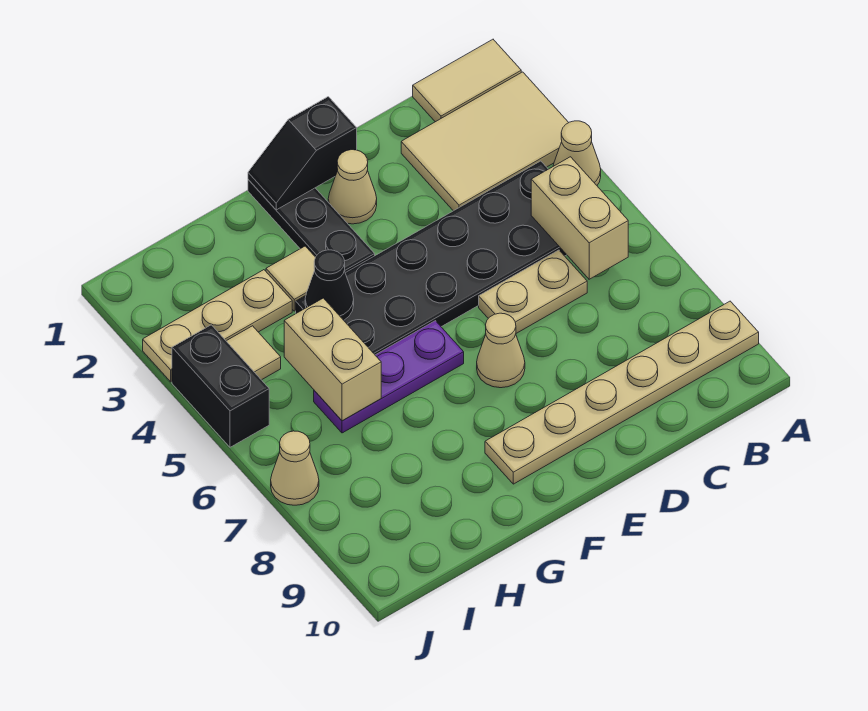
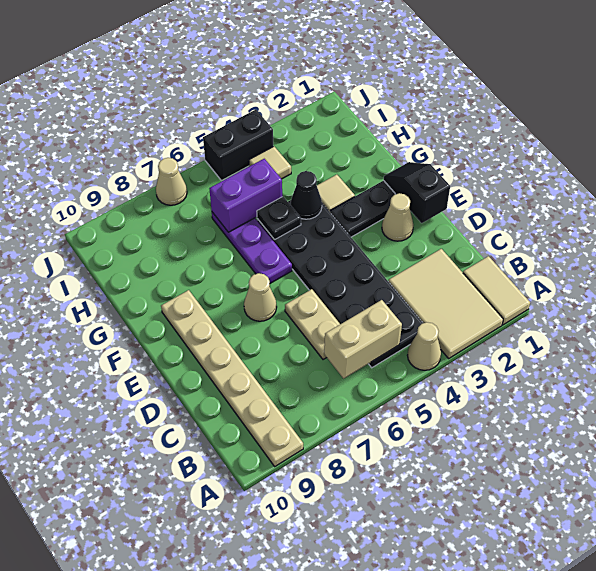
none -> black 1x1 plate [257,197,301,240]
tan 1x3 plate [143,270,292,382] -> none
tan 1x2 brick [284,298,381,421] -> purple 1x2 brick [209,159,282,232]

